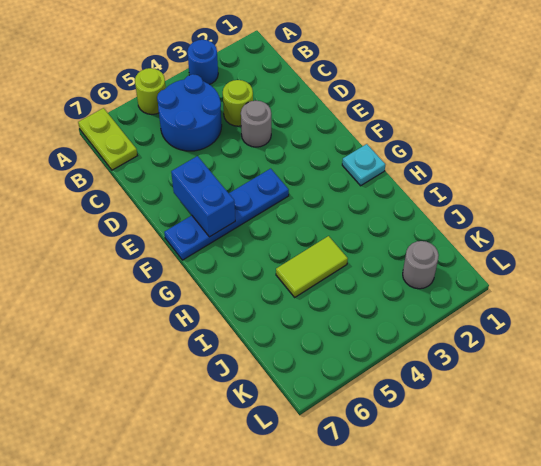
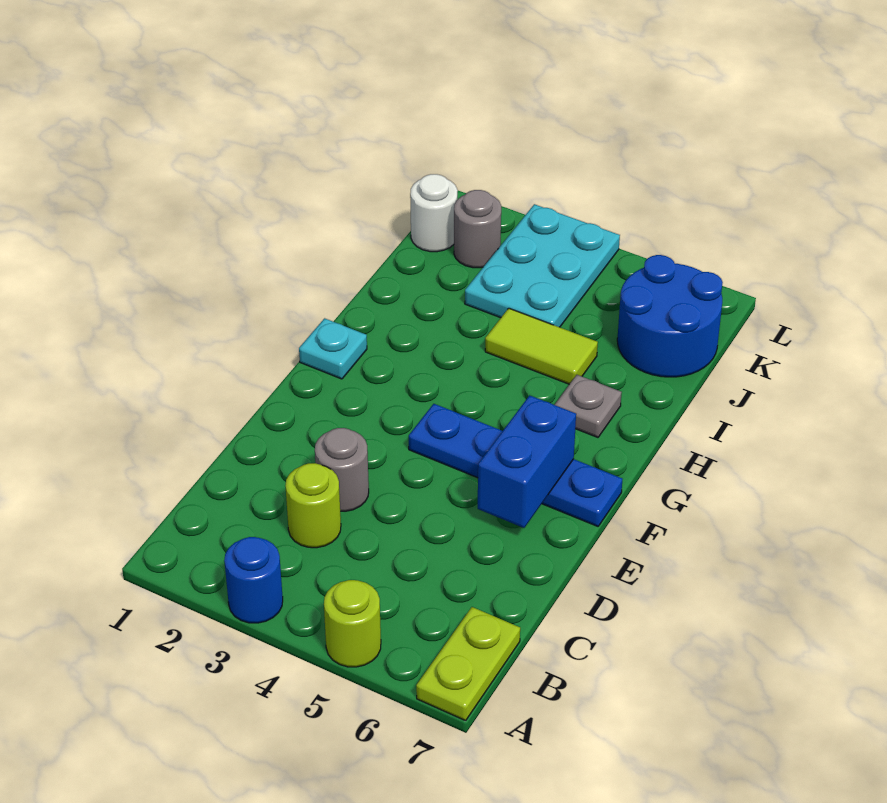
blue 2x2 round brick [157,74,222,151] -> blue 2x2 round brick moved to [617,255,723,377]
none -> grey 1x1 plate [555,375,622,437]
none -> cyan 2x3 plate [465,204,620,327]
none -> white 1x1 round brick [410,174,458,252]

